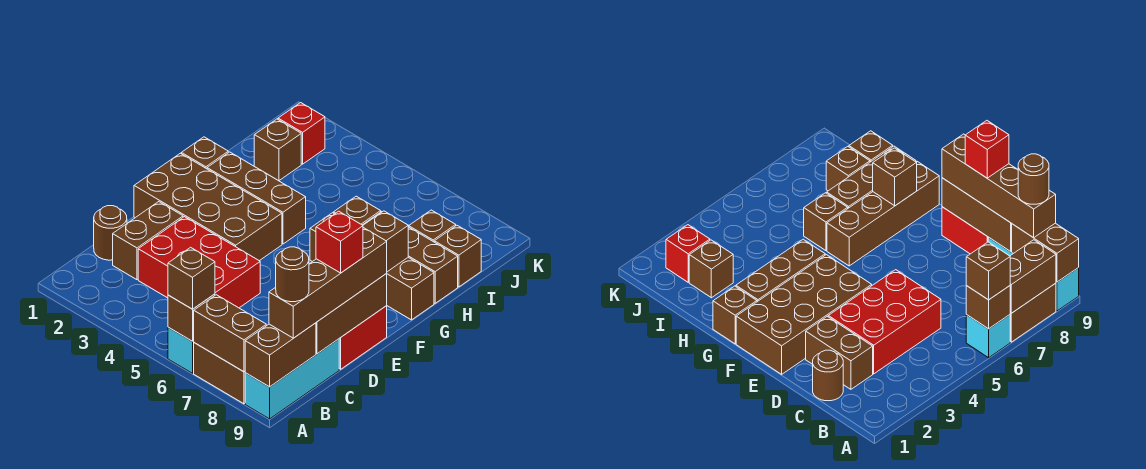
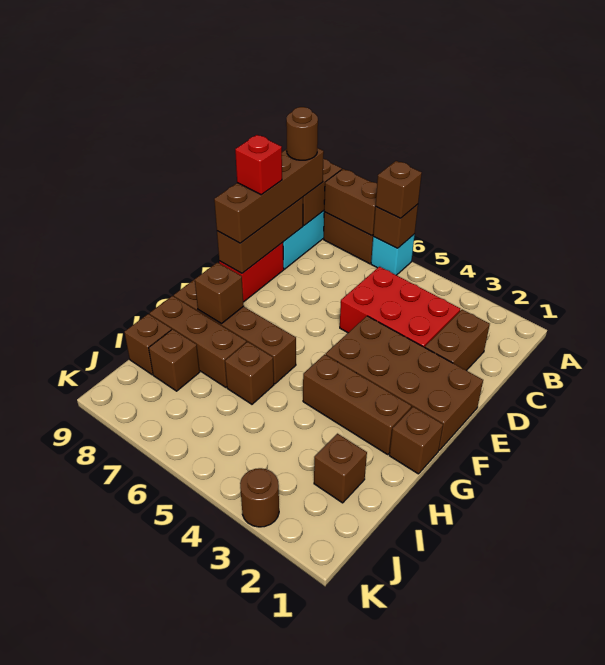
brown 1x1 round brick [94,206,127,260] -> brown 1x1 round brick moved to [240,468,279,527]
red 1x1 brick [278,103,325,164] -> none

